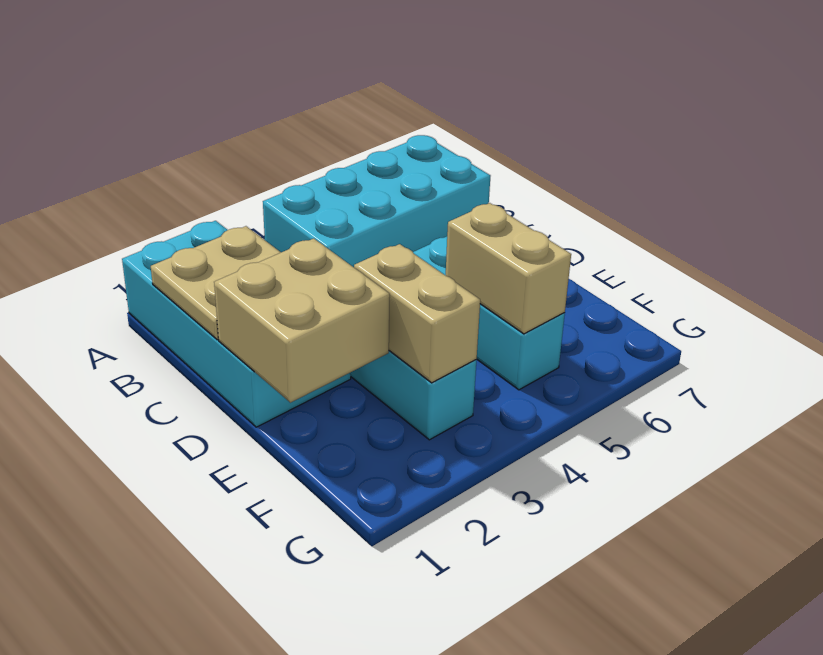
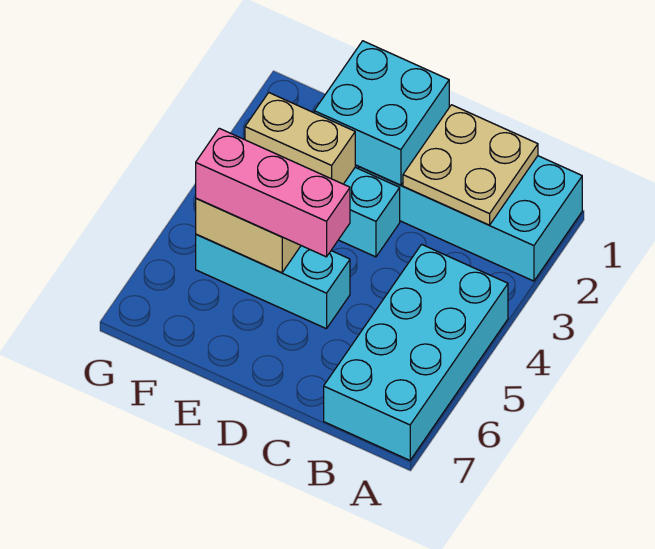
tan 2x2 brick [214,238,390,403] -> cyan 2x2 brick [314,41,449,185]
none -> pink 1x3 brick [196,128,350,257]

